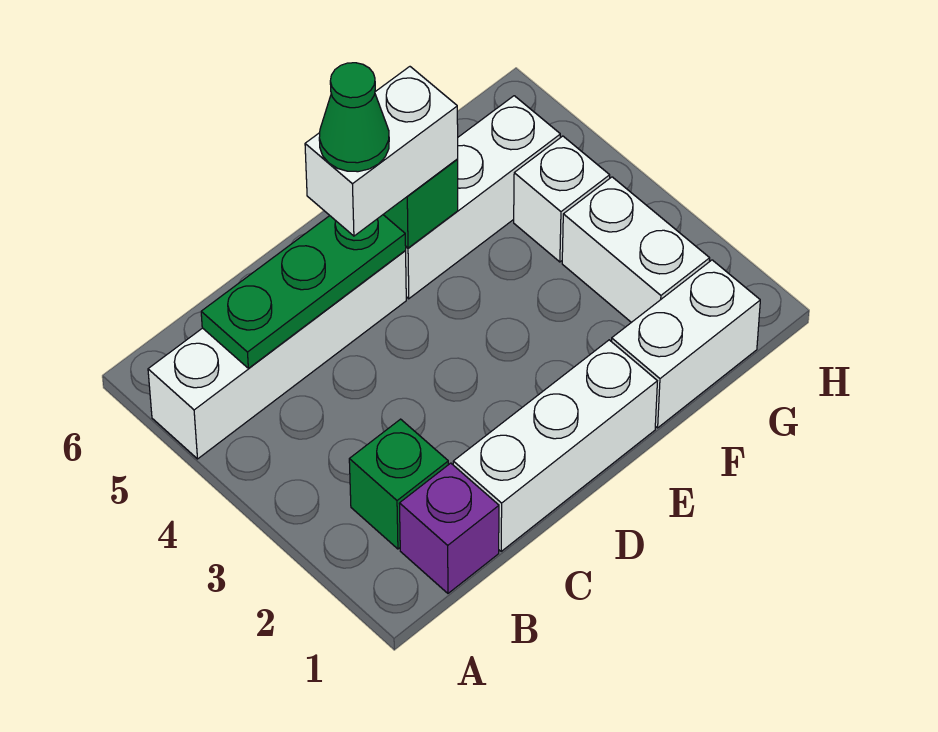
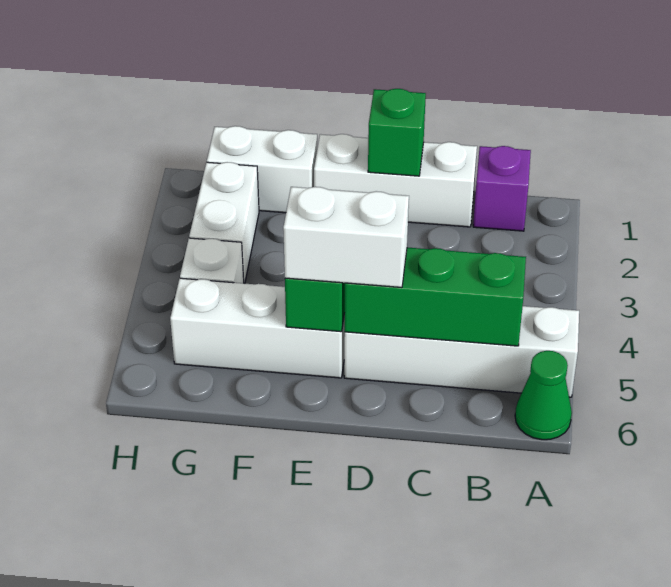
green 1x1 brick [349,419,448,549] -> green 1x1 brick moved to [368,89,426,176]
green 1x3 plate [201,215,406,368] -> green 1x3 brick [344,247,526,346]
green 1x1 cone [319,63,389,172] -> green 1x1 cone moved to [515,351,572,440]

